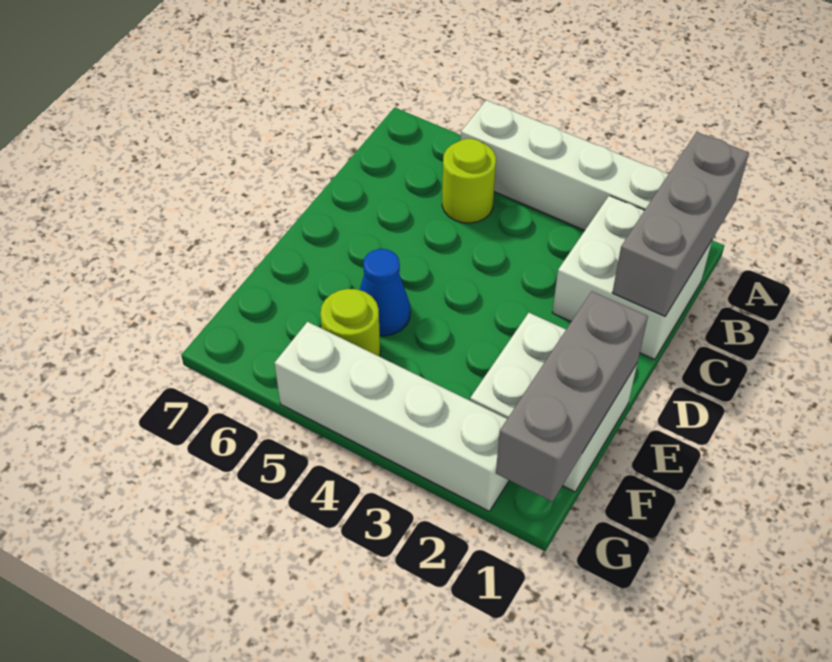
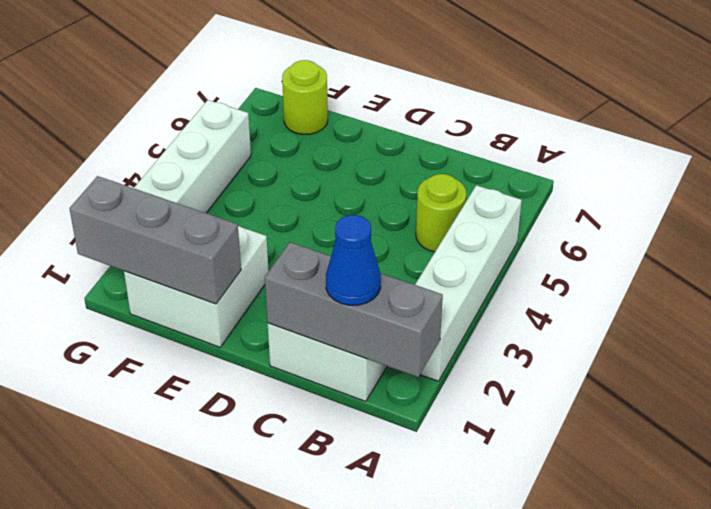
blue 1x1 cone [360,249,410,336] -> blue 1x1 cone moved to [326,215,381,305]
lime 1x1 round brick [320,289,380,356] -> lime 1x1 round brick moved to [282,60,328,134]

